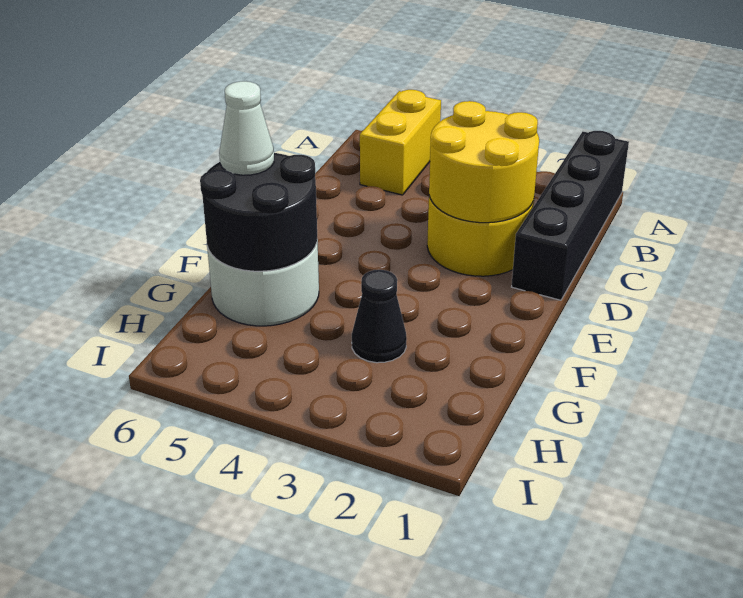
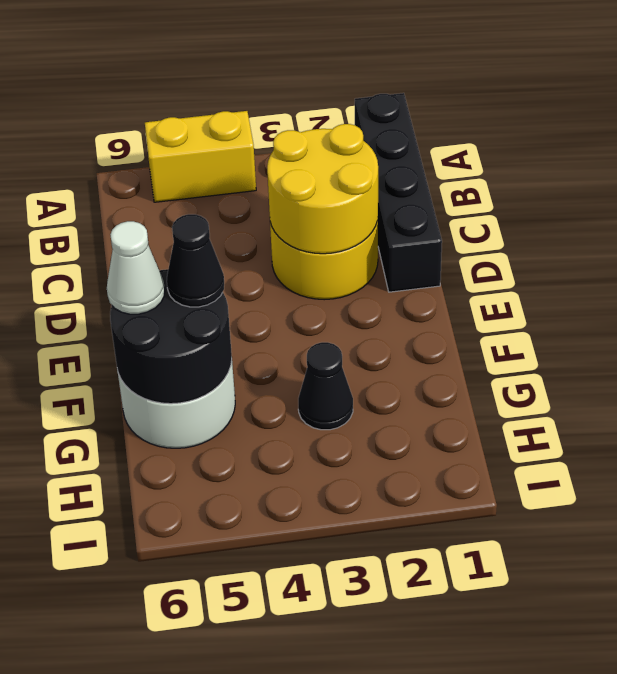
yellow 1x2 brick [360,90,441,195] -> yellow 1x2 brick turned to [145,111,256,202]
none -> black 1x1 cone [167,214,224,307]

